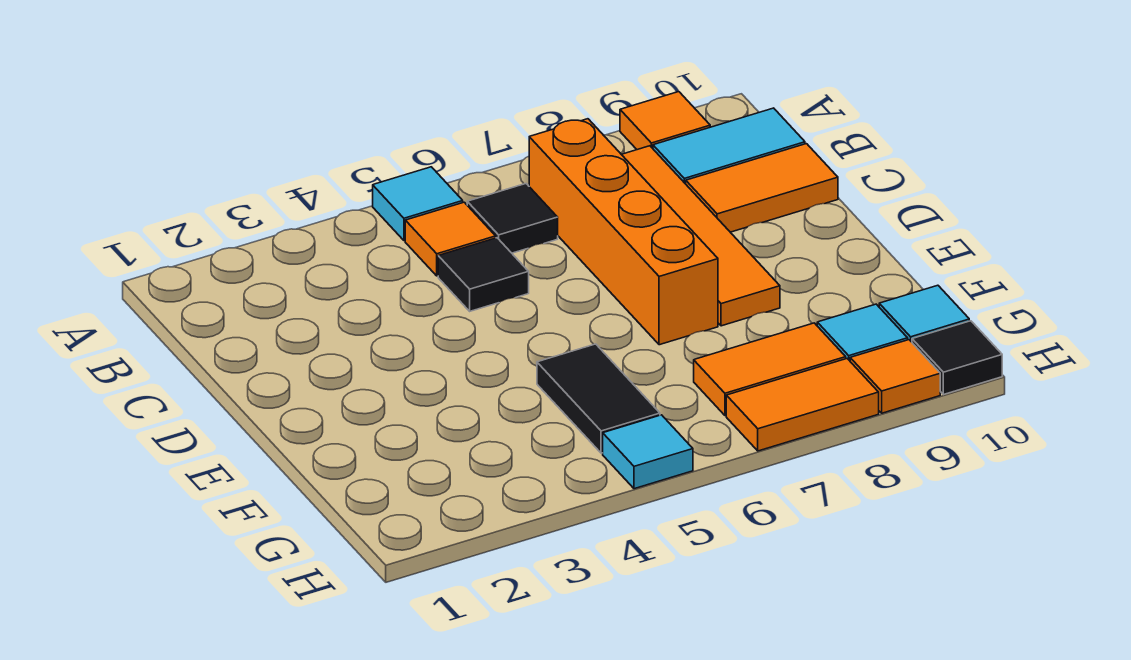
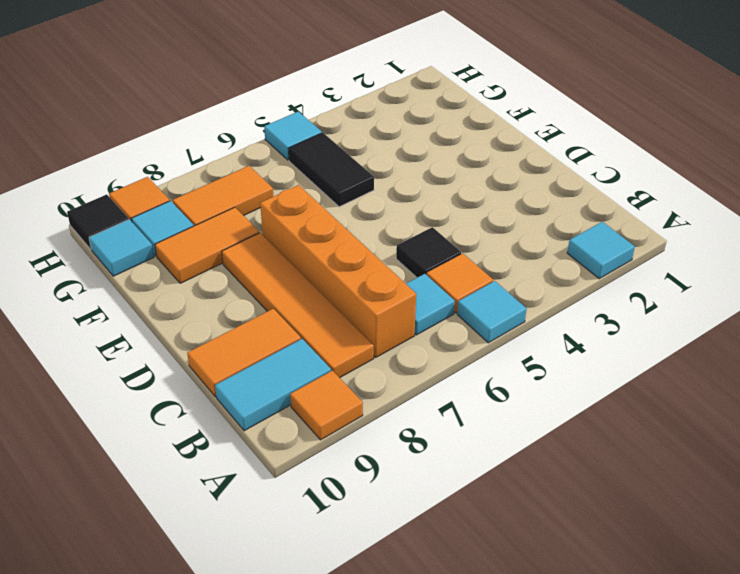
none -> cyan 1x1 tile [567,222,635,279]
black 1x1 tile [467,184,558,253] -> cyan 1x1 tile [406,274,455,335]
orange 1x2 tile [726,359,879,451] -> orange 1x2 tile moved to [155,207,259,283]

